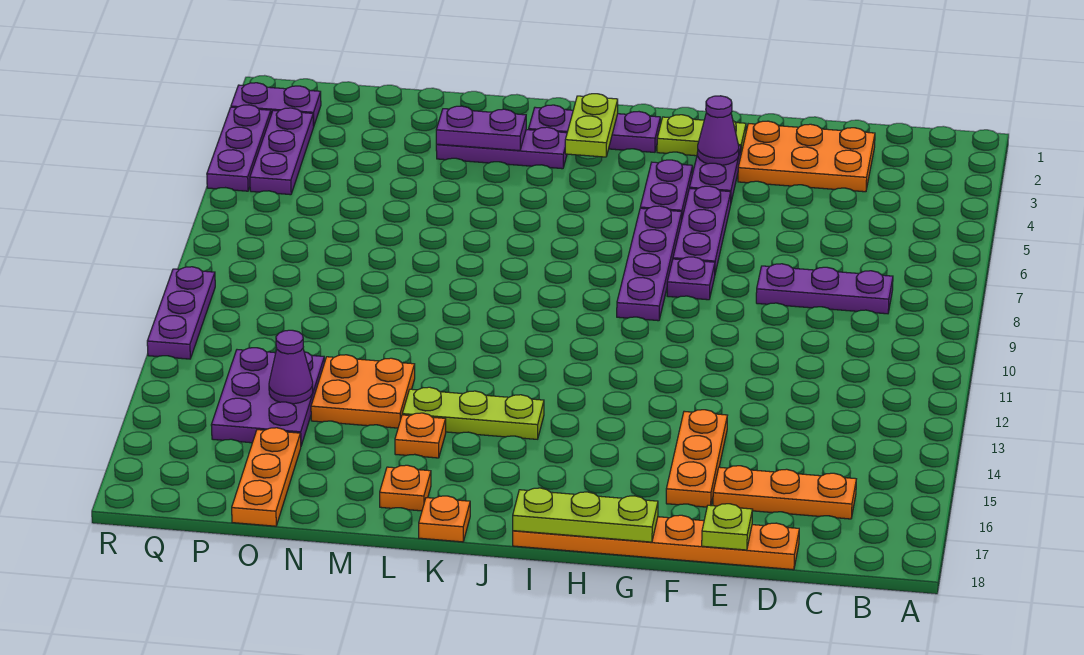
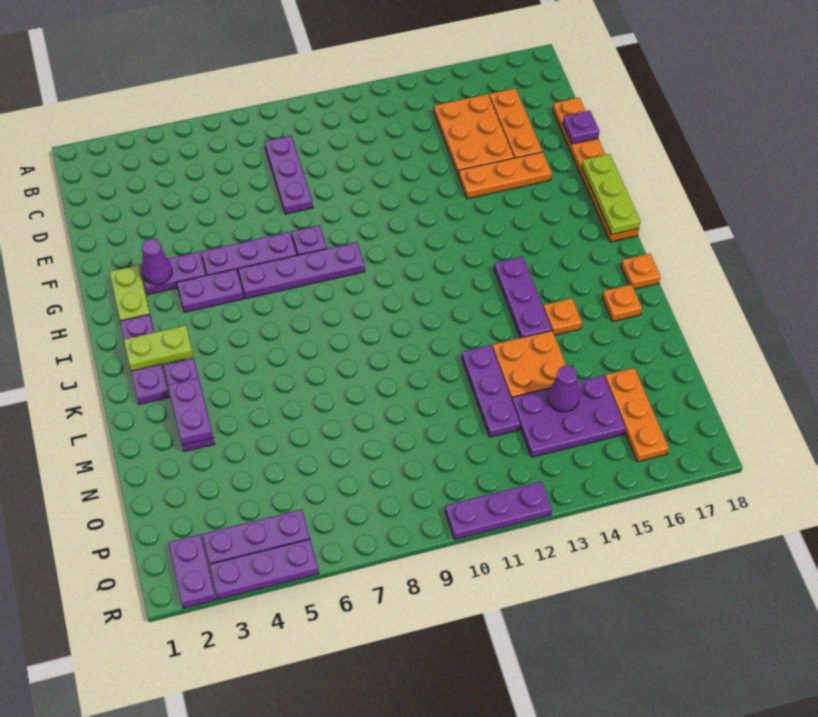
orange 2x3 plate [738,121,875,192] -> orange 2x3 plate moved to [434,94,514,176]
lime 1x1 plate [702,504,753,550] -> purple 1x1 plate [563,111,599,144]
lime 1x3 plate [402,387,544,439] -> purple 1x3 plate [494,256,552,338]
none -> purple 1x3 plate [462,345,520,437]
orange 1x3 plate [232,428,301,526] -> orange 1x3 plate turned to [605,368,669,462]

